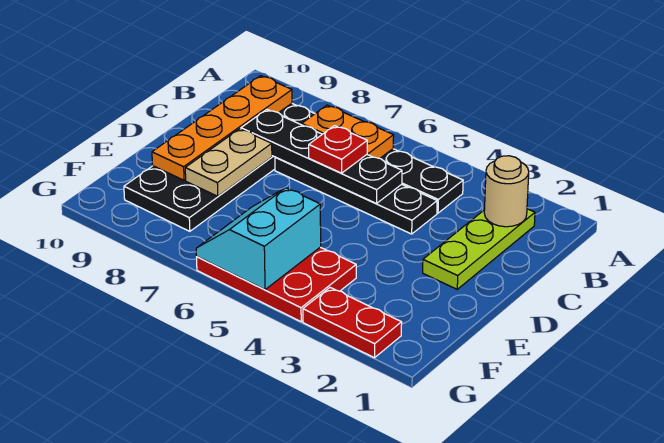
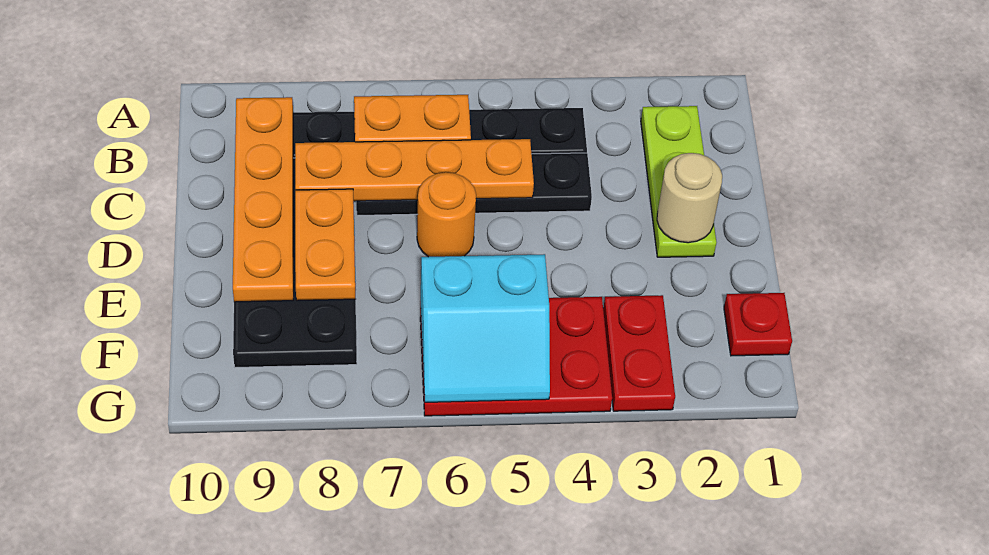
tan 1x1 round brick [484,156,529,227] -> tan 1x1 round brick moved to [657,153,722,243]
black 1x4 plate [241,110,402,204] -> orange 1x4 plate [295,139,534,201]
red 1x1 plate [309,126,367,173] -> red 1x1 plate moved to [724,293,792,356]
none -> orange 1x1 round brick [417,172,476,257]
tan 1x2 plate [185,129,272,196] -> orange 1x2 plate [295,189,355,301]
cyan 2x2 slope [196,188,321,290] -> cyan 2x2 slope turned to [421,254,550,402]
red 1x2 plate [303,288,402,358] -> red 1x2 plate turned to [603,295,675,411]

